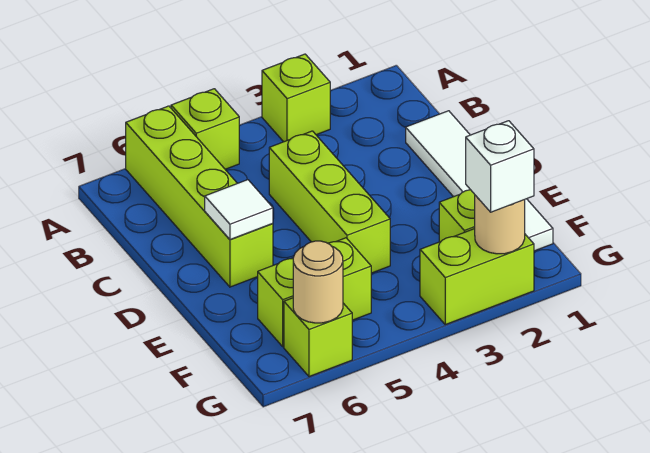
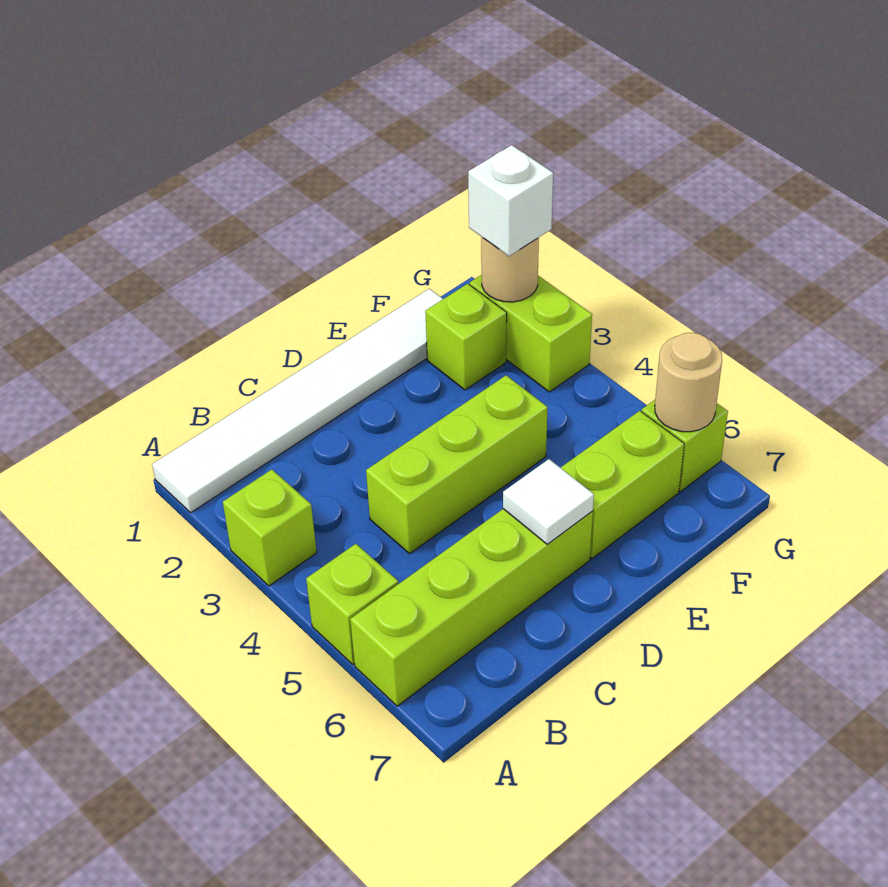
white 1x4 tile [406,111,553,251] -> white 1x6 tile [152,289,443,513]
lime 1x2 brick [258,238,371,347] -> lime 1x2 brick turned to [561,411,684,559]

